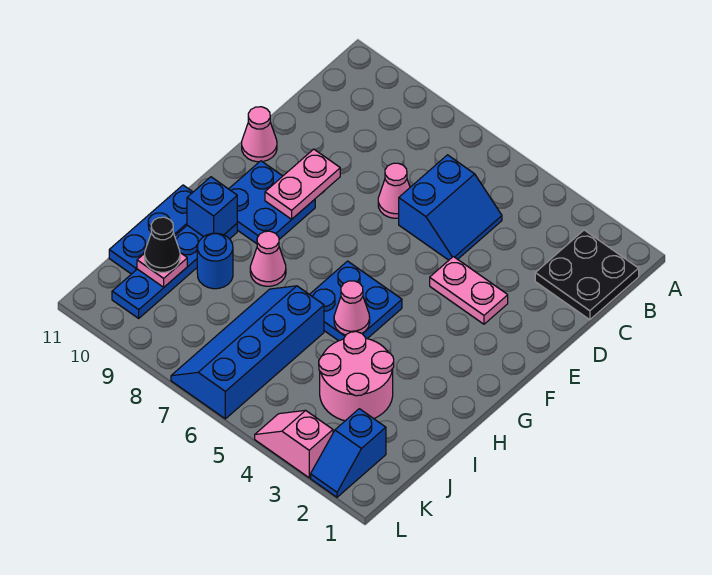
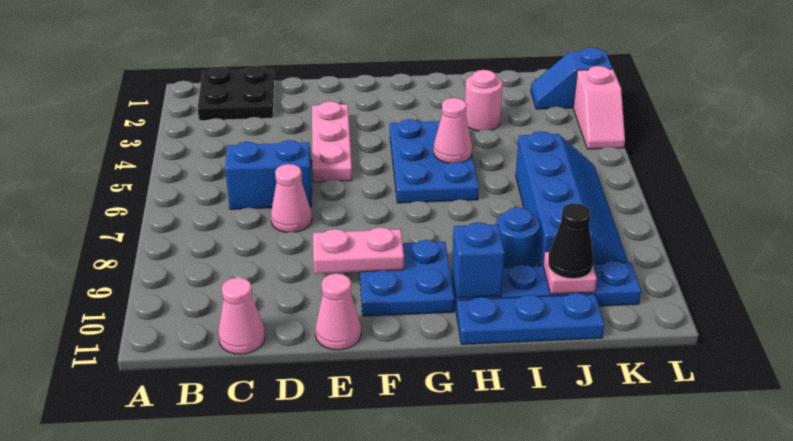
pink 1x2 plate [430,257,508,324] -> pink 1x3 plate [312,101,352,182]
blue 2x2 plate [309,261,402,341] -> blue 2x3 plate [390,119,479,203]
pink 1x1 cone [250,231,286,286] -> pink 1x1 cone moved to [218,277,265,354]
pink 2x2 round brick [319,332,394,421] -> pink 1x1 round brick [465,70,502,131]
blue 2x4 slope [171,286,324,419] -> blue 2x4 slope turned to [516,131,628,266]
blue 1x2 slope [311,409,386,497] -> blue 1x2 slope turned to [531,47,613,109]

